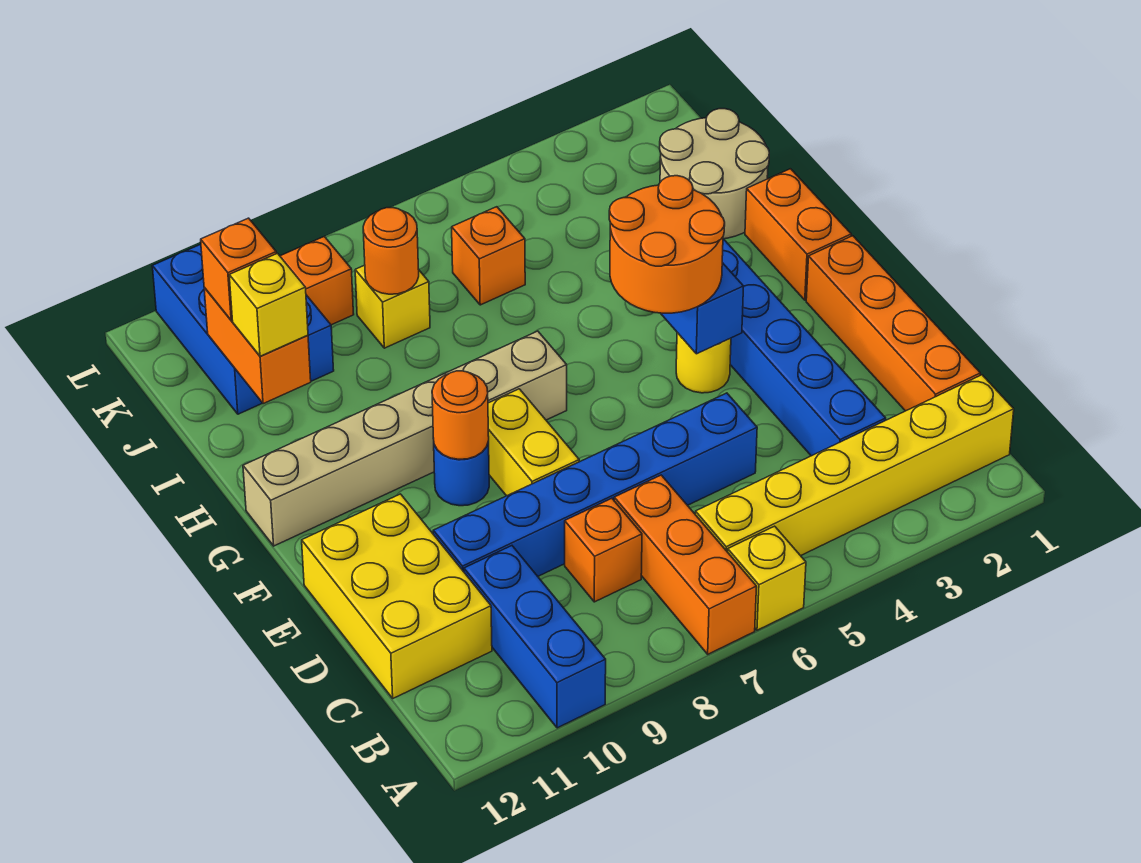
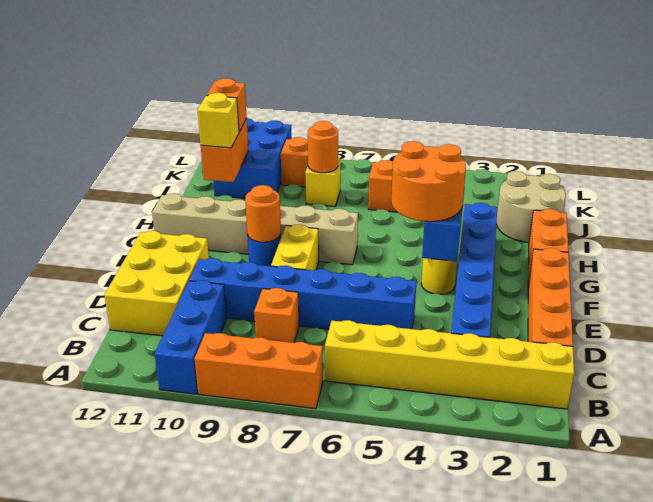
yellow 1x1 brick [728,526,806,630] -> none
orange 1x3 brick [614,475,757,654] -> orange 1x3 brick turned to [195,333,323,409]

